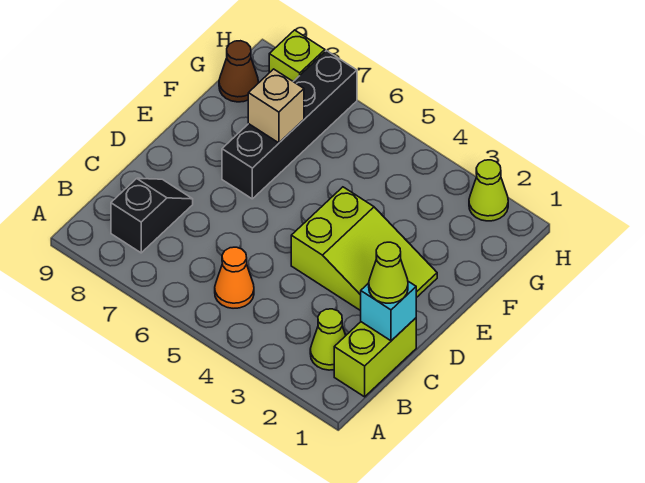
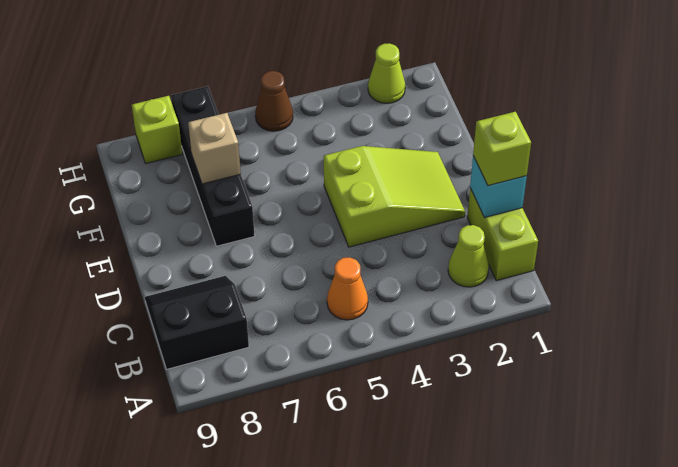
black 1x2 slope [111,178,193,253] -> black 2x2 slope [145,276,249,369]
lime 1x1 cone [369,242,408,303] -> lime 1x1 brick [473,112,531,186]
brown 1x1 cone [219,41,258,102] -> brown 1x1 cone moved to [255,71,293,131]

